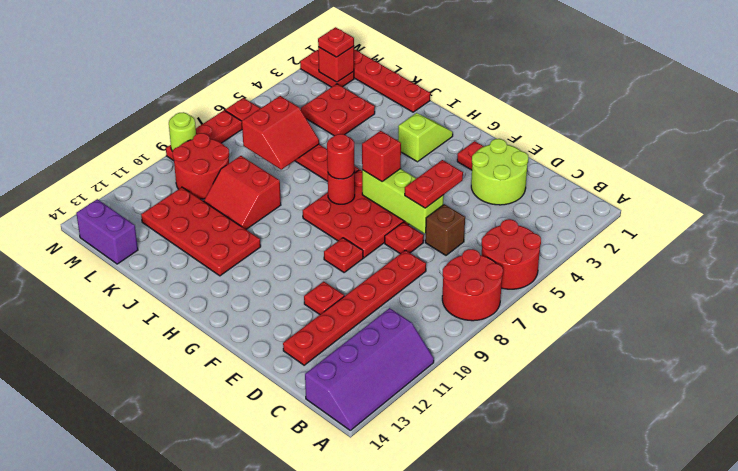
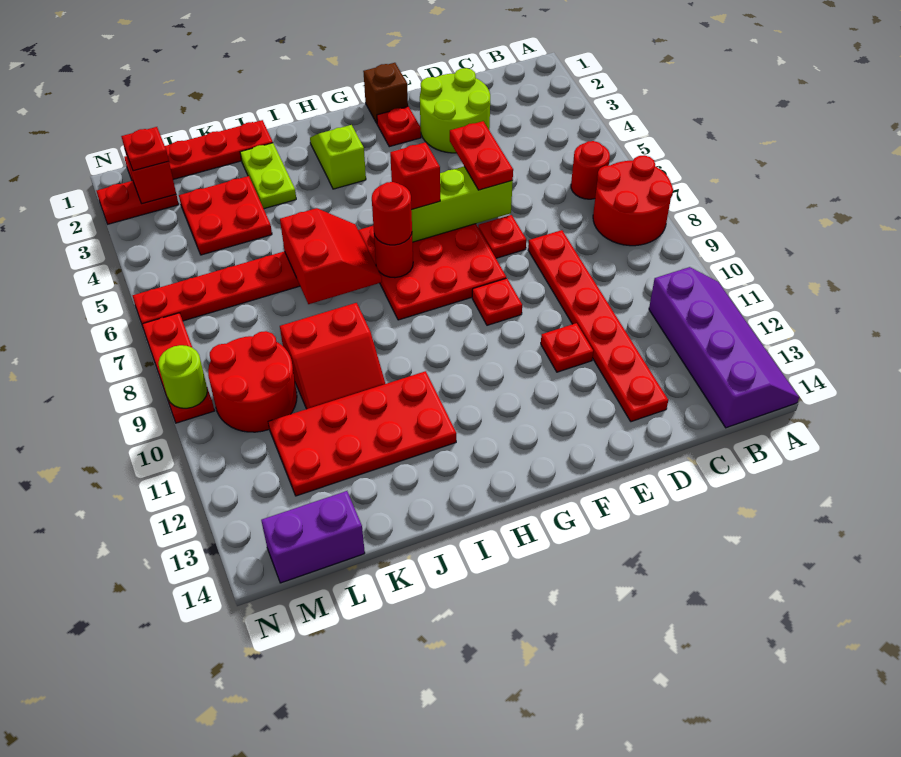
red 2x2 round brick [482,219,541,289] -> red 1x1 round brick [571,141,610,199]
brown 1x1 brick [425,204,465,255] -> brown 1x1 brick moved to [363,63,408,123]
none -> lime 1x2 plate [240,143,296,209]
red 2x2 slope [242,96,319,170] -> red 2x2 slope moved to [280,208,382,304]

